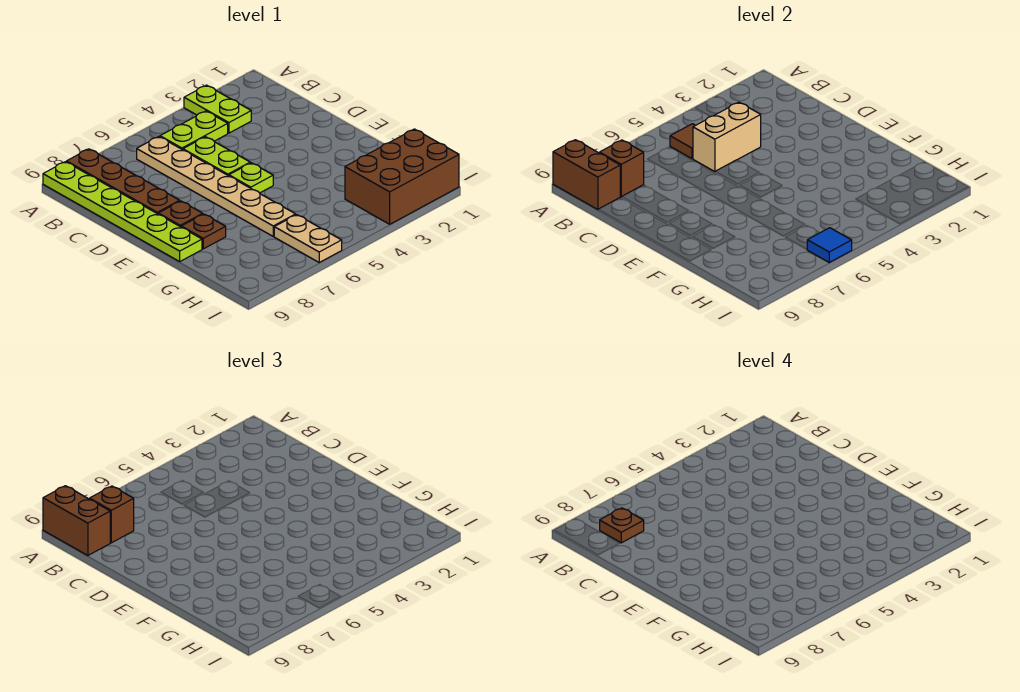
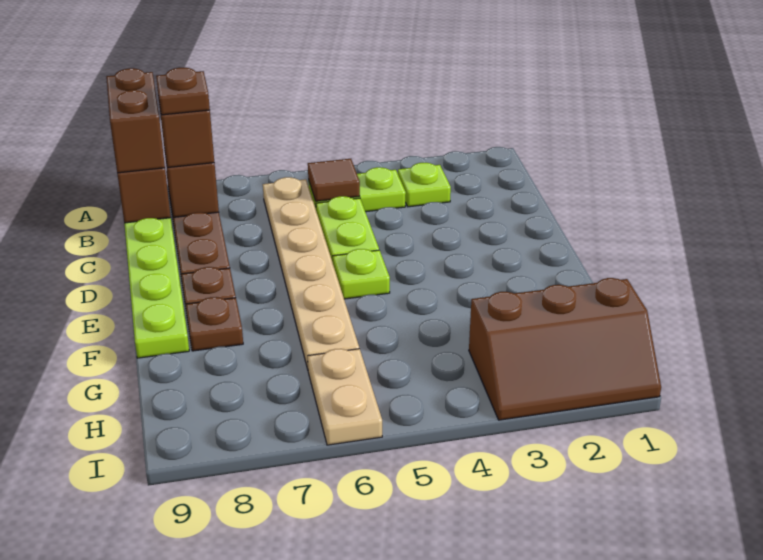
lime 1x2 plate [184,85,251,133] -> lime 1x1 plate [398,163,451,207]
tan 1x2 brick [693,102,761,172] -> none
brown 2x3 brick [345,129,459,224] -> brown 2x3 slope [469,278,661,420]
blue 1x1 tile [807,228,852,262] -> none

